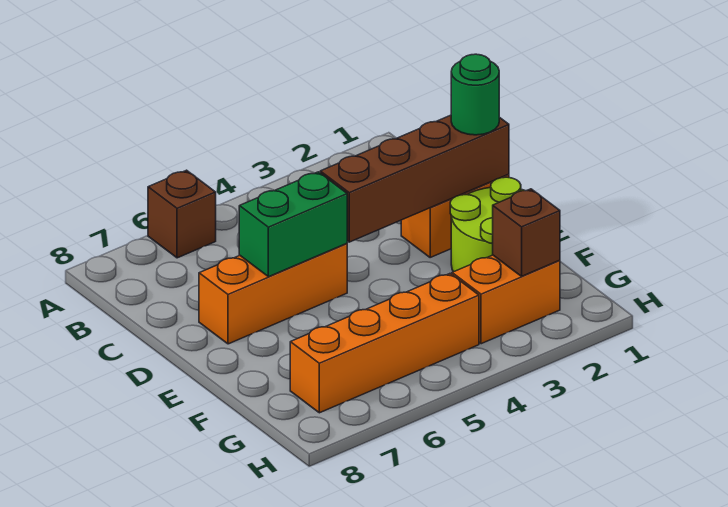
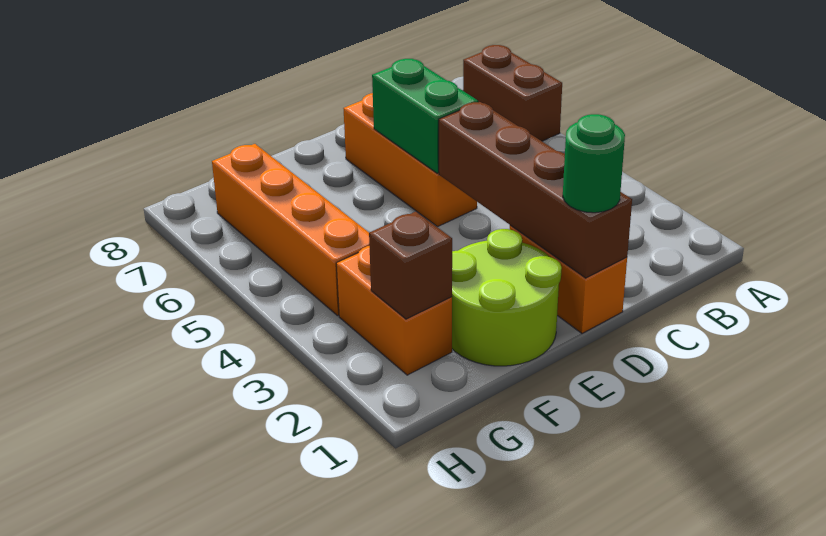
brown 1x1 brick [148,170,216,258] -> brown 1x2 brick [463,45,562,141]

